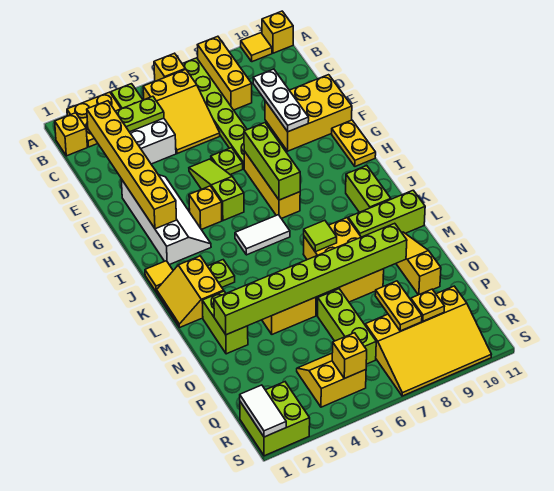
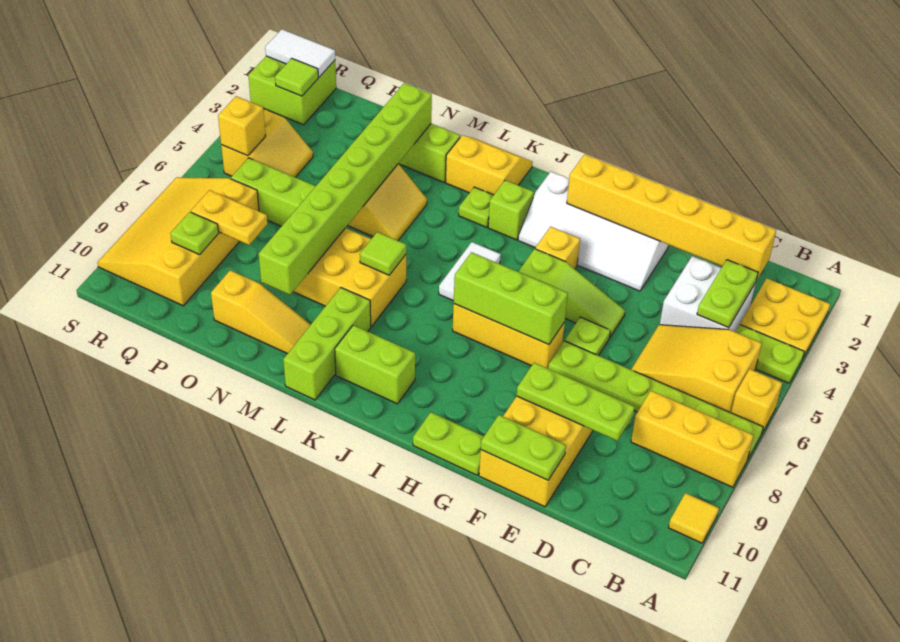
yellow 1x1 brick [262,11,293,53] -> none
yellow 1x1 brick [55,113,87,156] -> none
white 1x3 plate [253,69,309,132] -> lime 1x3 plate [517,363,634,441]
none -> lime 1x2 plate [481,415,566,480]
yellow 1x2 plate [332,120,376,166] -> lime 1x2 plate [413,412,484,475]
yellow 1x1 tile [145,261,173,292] -> none
none -> lime 1x1 brick [488,180,534,240]
yellow 1x1 plate [411,289,445,321] -> lime 1x1 plate [170,212,219,255]
none -> lime 1x1 tile [275,58,318,96]

